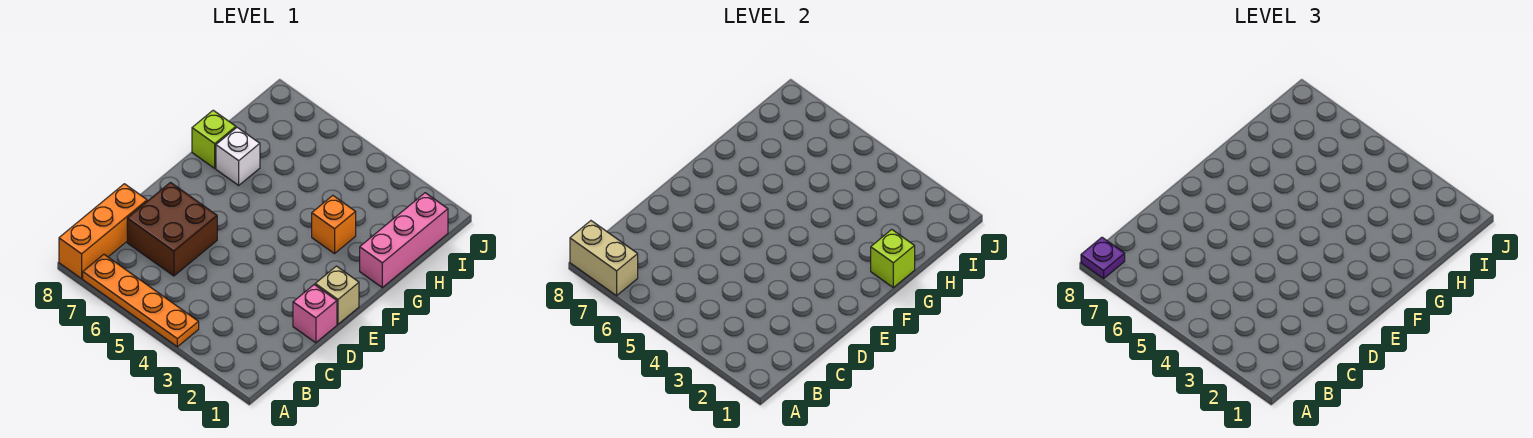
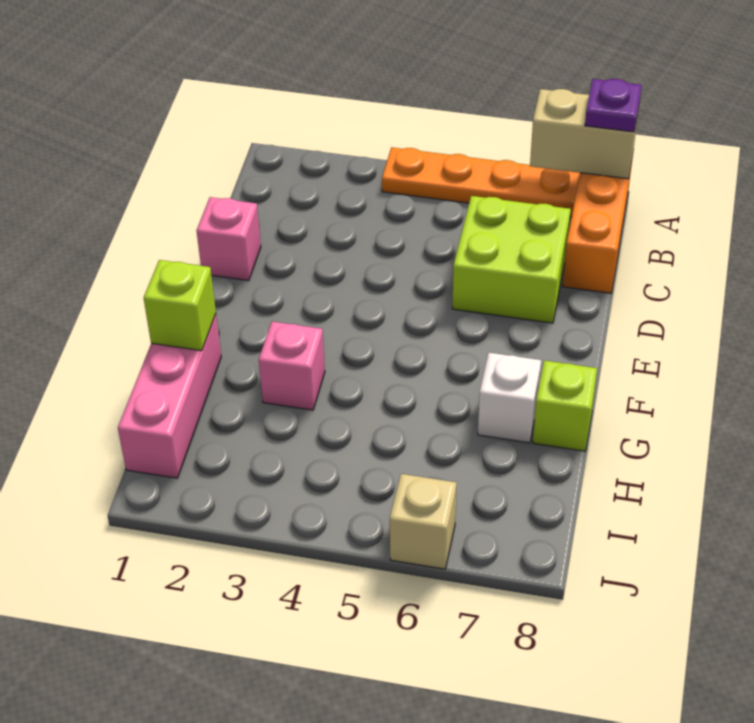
brown 2x2 brick [127,183,217,276] -> lime 2x2 brick [452,196,571,323]
tan 1x1 brick [315,266,359,324] -> tan 1x1 brick moved to [390,474,457,569]
orange 1x1 brick [312,196,356,254] -> pink 1x1 brick [259,322,325,410]

